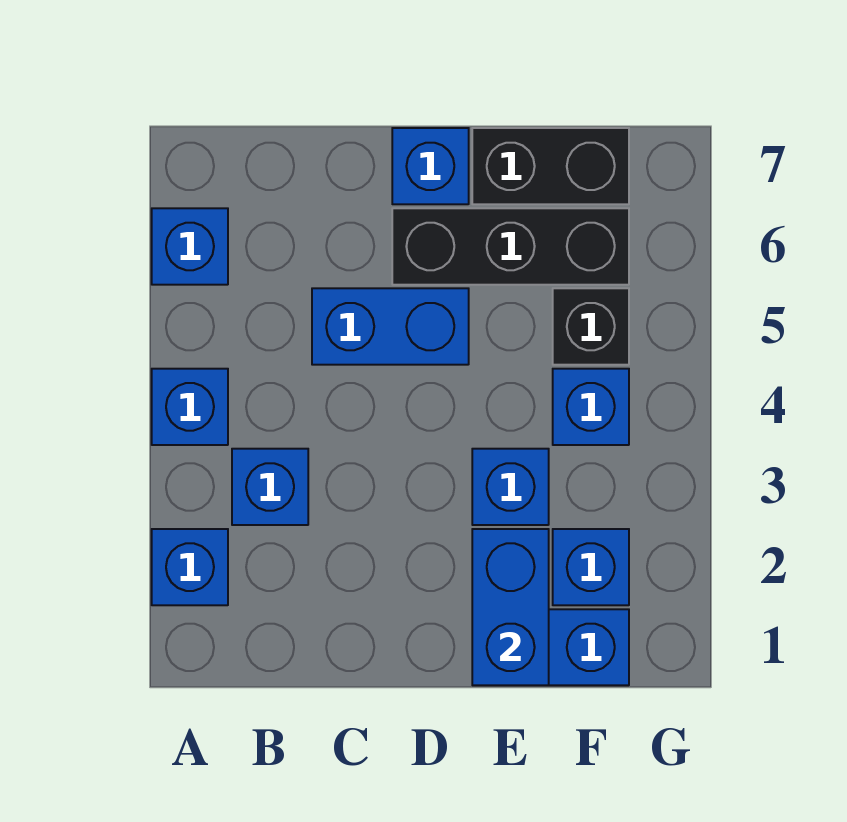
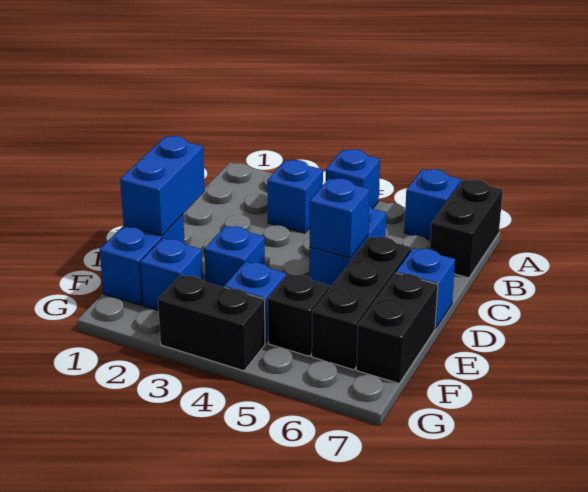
blue 1x1 brick [152,529,228,605] -> blue 1x1 brick moved to [310,179,370,258]
none -> black 1x2 brick [430,179,503,278]
blue 1x2 brick [472,529,549,685] -> blue 1x2 brick turned to [120,136,205,236]
none -> black 1x2 brick [158,275,265,371]

